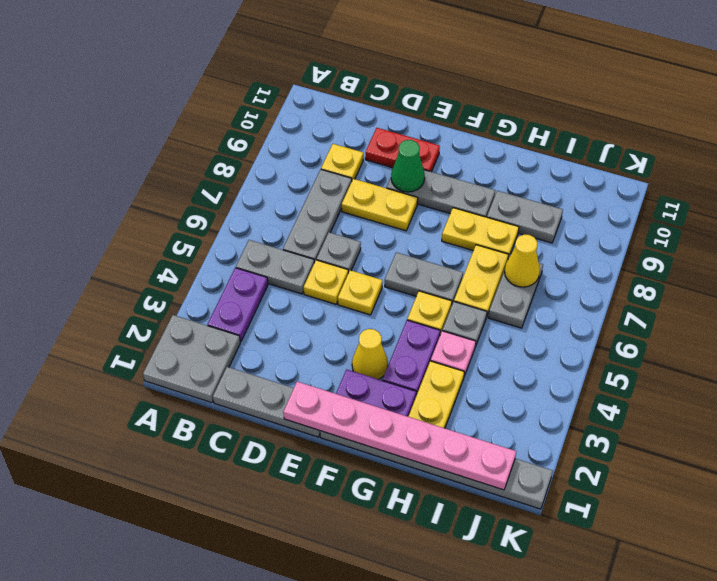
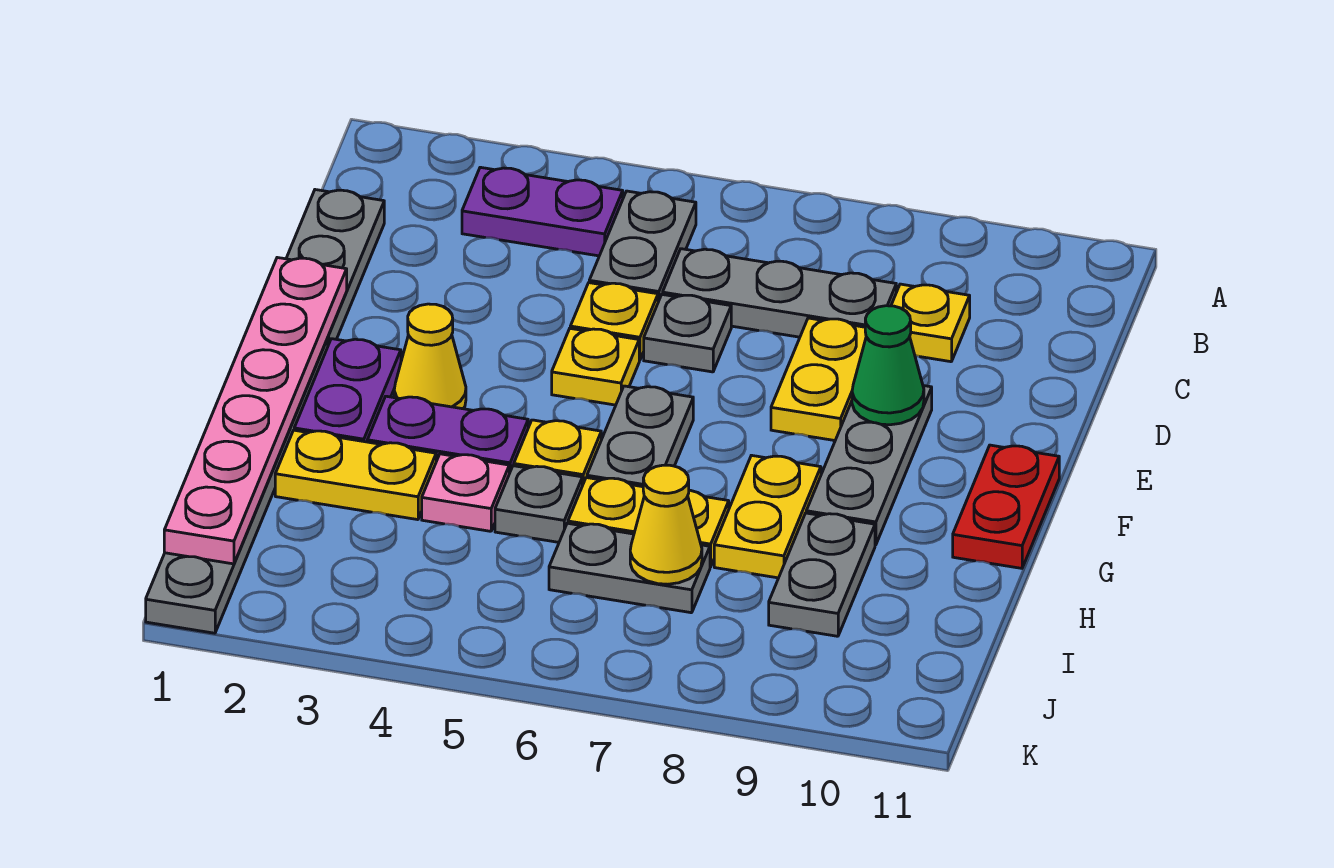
grey 2x2 plate [143,315,240,403] -> none
red 1x2 plate [365,128,440,172] -> red 1x2 plate moved to [953,445,1059,568]

